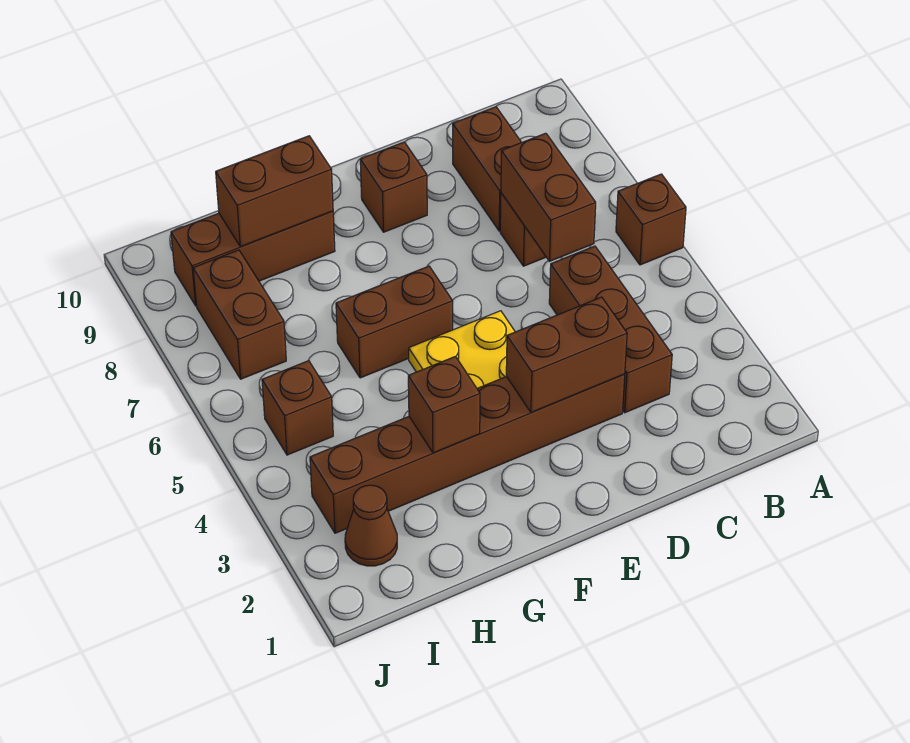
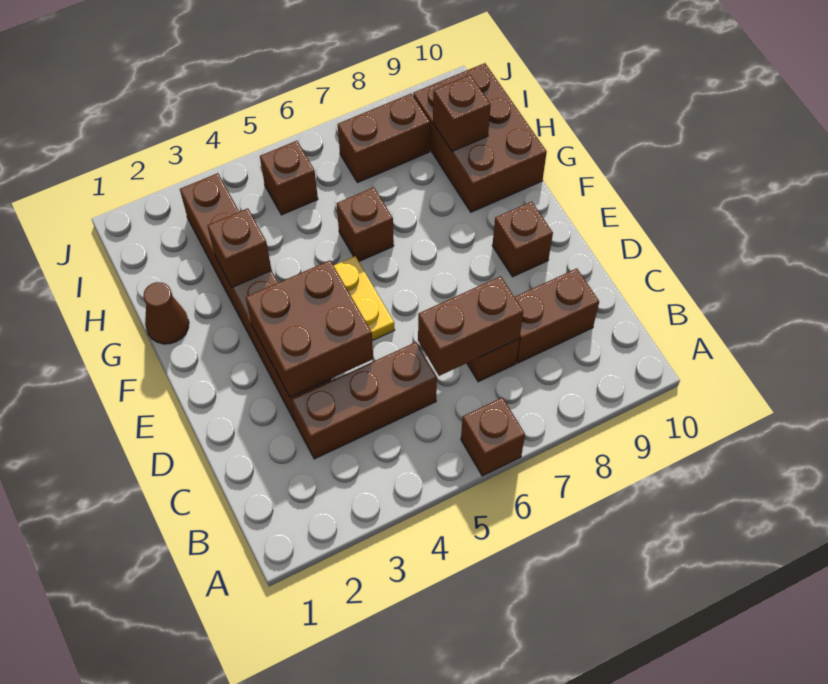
brown 1x2 brick [506,297,627,413] -> brown 2x2 brick [246,260,373,397]
brown 1x2 brick [336,266,453,378] -> brown 1x1 brick [336,187,394,261]
brown 1x3 brick [171,211,335,306] -> brown 2x3 brick [413,63,547,212]
brown 1x2 brick [216,136,333,247] -> brown 1x1 brick [433,75,491,151]
brown 1x1 cone [345,485,397,566] -> brown 1x1 cone moved to [144,282,189,344]

